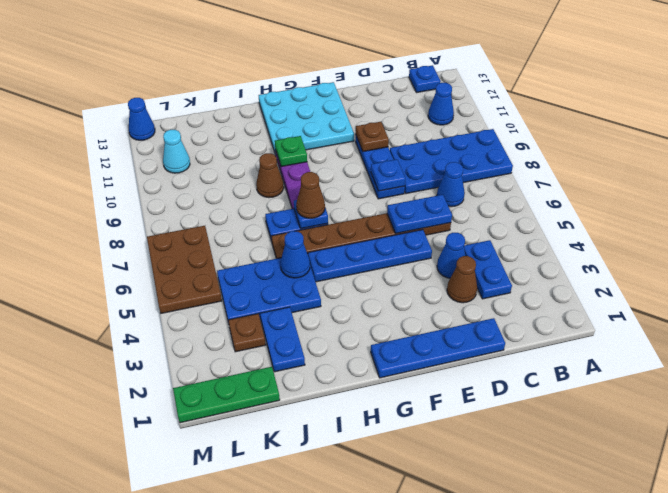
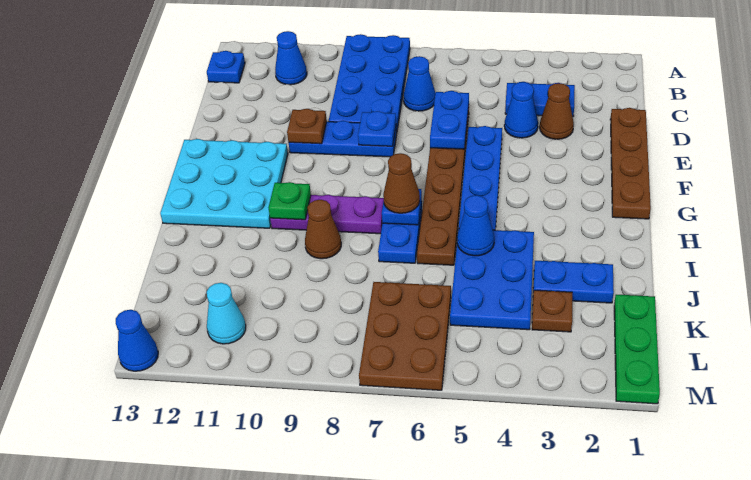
blue 1x4 plate [371,318,505,378] -> brown 1x4 plate [610,108,651,219]
brown 2x3 plate [147,226,222,313] -> brown 2x3 plate turned to [359,282,451,390]

